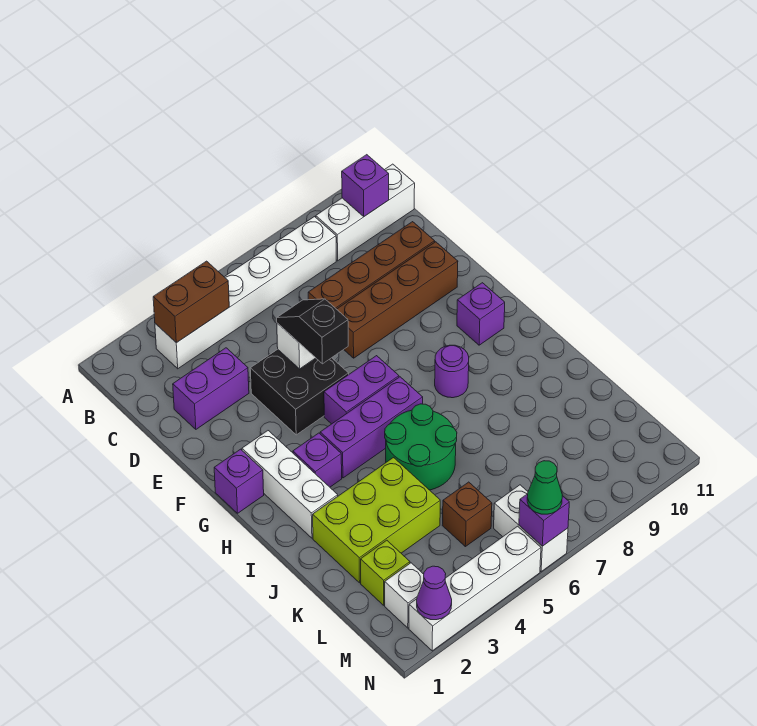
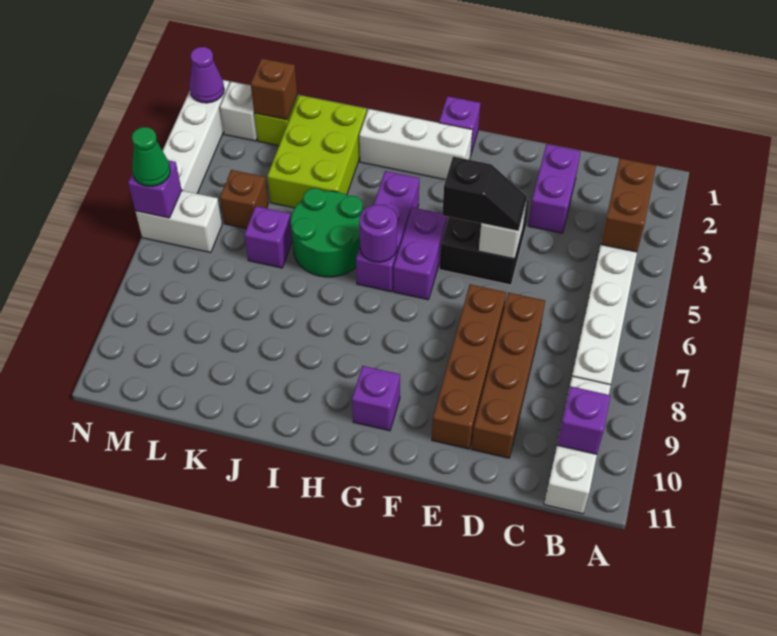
purple 1x1 brick [293,433,342,487] -> purple 1x1 brick moved to [244,206,292,268]
purple 1x1 round brick [435,345,469,398] -> purple 1x1 round brick moved to [359,204,397,262]
none -> brown 1x1 brick [251,58,297,120]

